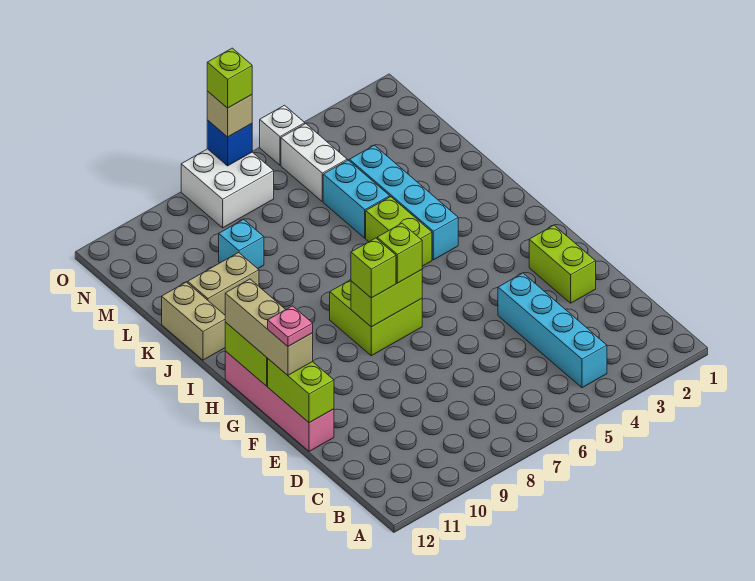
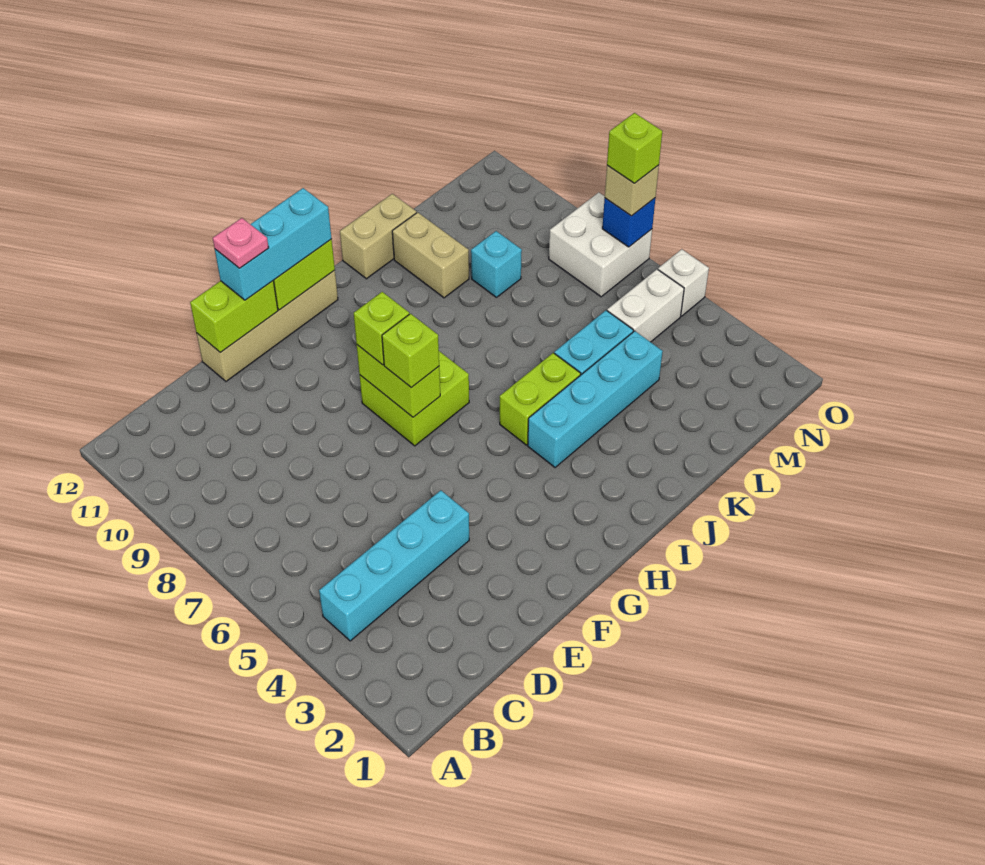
lime 1x2 brick [529,225,596,303] -> none
pink 1x4 brick [225,351,334,451] -> tan 1x4 brick [197,270,338,381]
tan 1x3 brick [225,279,313,375] -> cyan 1x3 brick [215,188,332,300]

